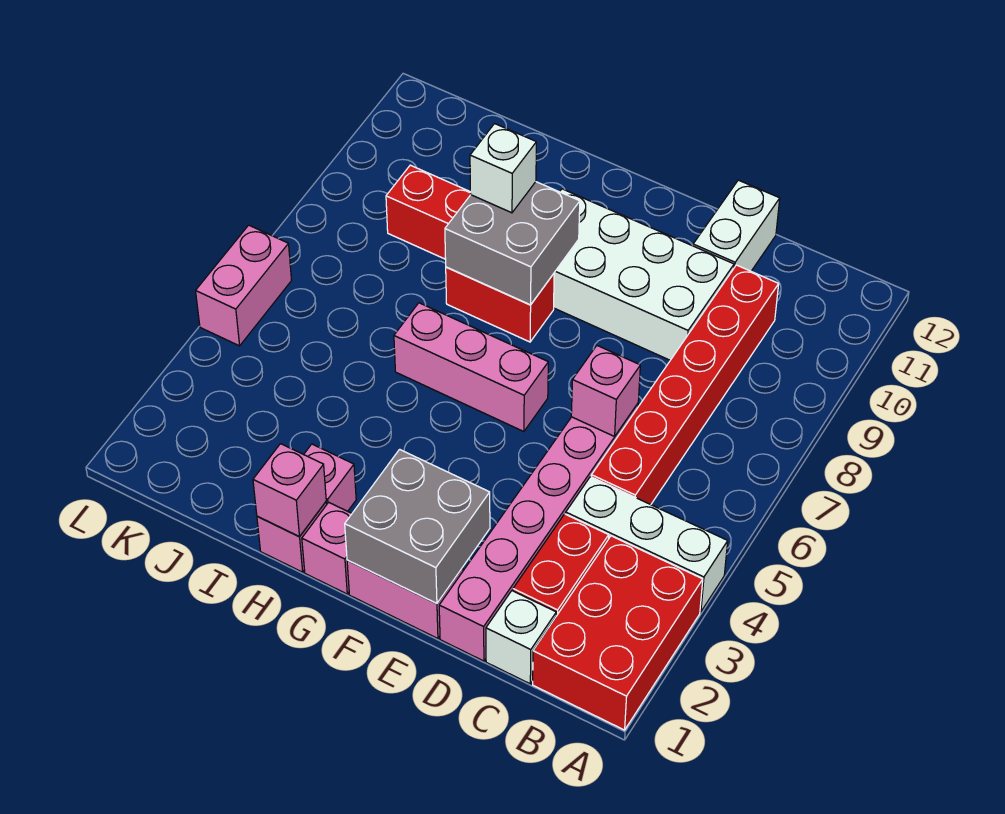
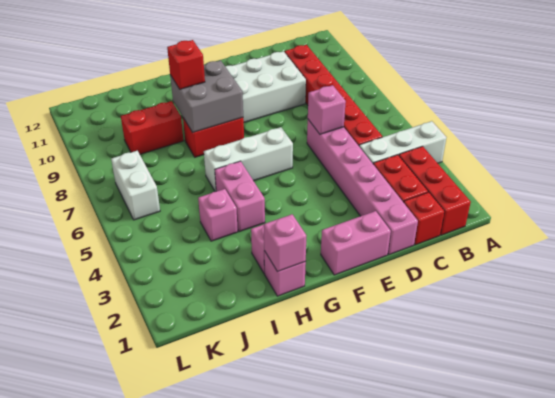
red 2x3 brick [533,536,703,730] -> red 1x3 brick [399,146,471,235]
white 1x1 brick [486,591,556,684] -> red 1x1 brick [404,192,445,245]
white 1x2 brick [693,180,780,271] -> white 1x2 brick moved to [111,151,160,220]
grey 2x2 brick [345,449,490,604] -> none
pink 1x3 brick [394,303,548,432] -> white 1x3 brick [204,127,293,192]
pink 1x1 brick [302,502,352,594] -> pink 1x1 brick moved to [198,189,238,241]
white 1x1 brick [470,124,536,213] -> red 1x1 brick [167,40,205,89]
pink 1x2 brick [196,225,292,346] -> pink 1x2 brick moved to [215,161,265,232]

